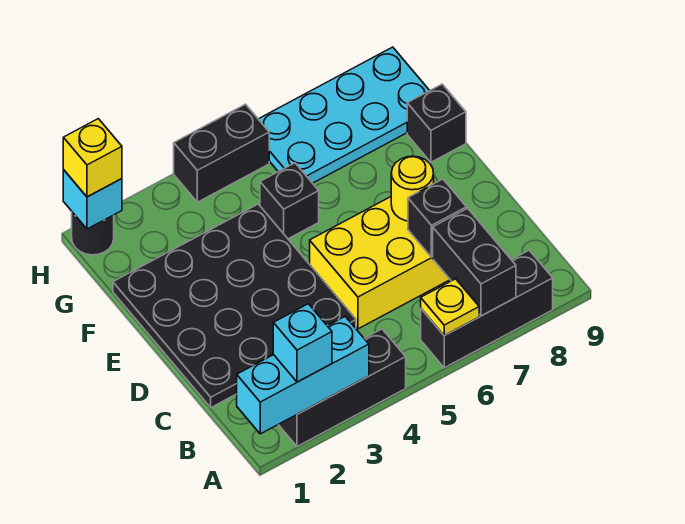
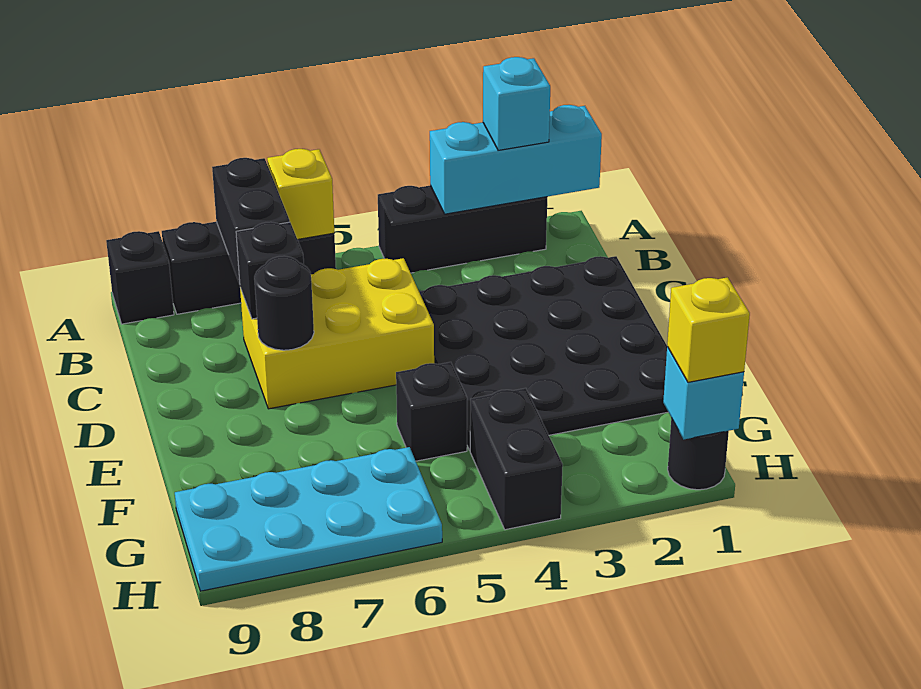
yellow 1x1 plate [421,279,479,336] -> yellow 1x1 brick [267,149,334,239]
yellow 1x1 round brick [391,156,434,221] -> black 1x1 round brick [254,256,314,350]
black 1x1 brick [407,84,466,162] -> black 1x1 brick moved to [106,231,174,324]
black 1x2 brick [174,104,269,202] -> black 1x2 brick turned to [470,388,563,530]

